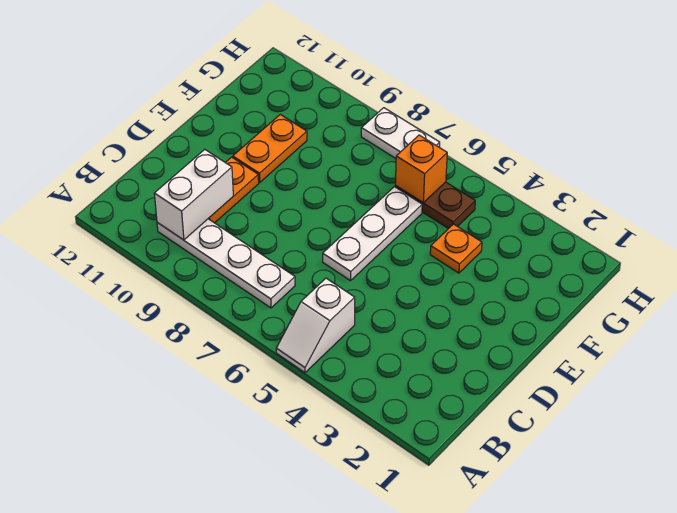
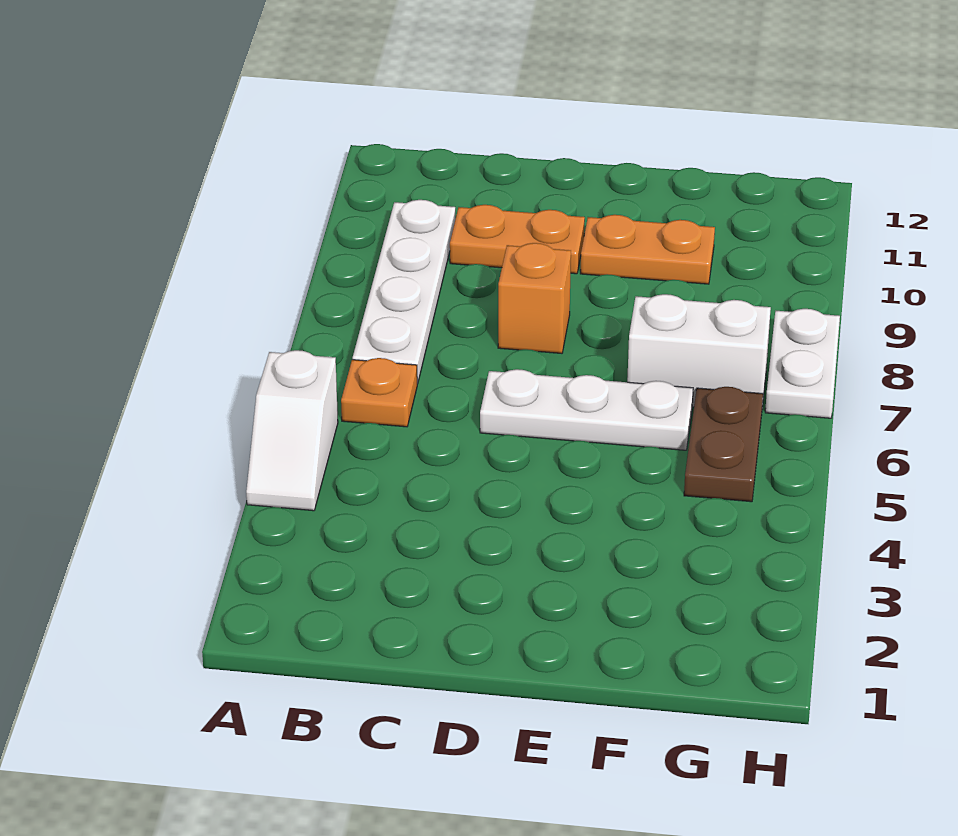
white 1x2 slope [276,278,355,373] -> white 1x2 slope turned to [246,350,338,511]
white 1x2 brick [154,149,233,240] -> white 1x2 brick moved to [627,294,771,407]
orange 1x1 plate [430,224,482,273] -> orange 1x1 plate moved to [341,358,417,427]
orange 1x1 brick [395,135,447,202] -> orange 1x1 brick moved to [498,243,571,353]

